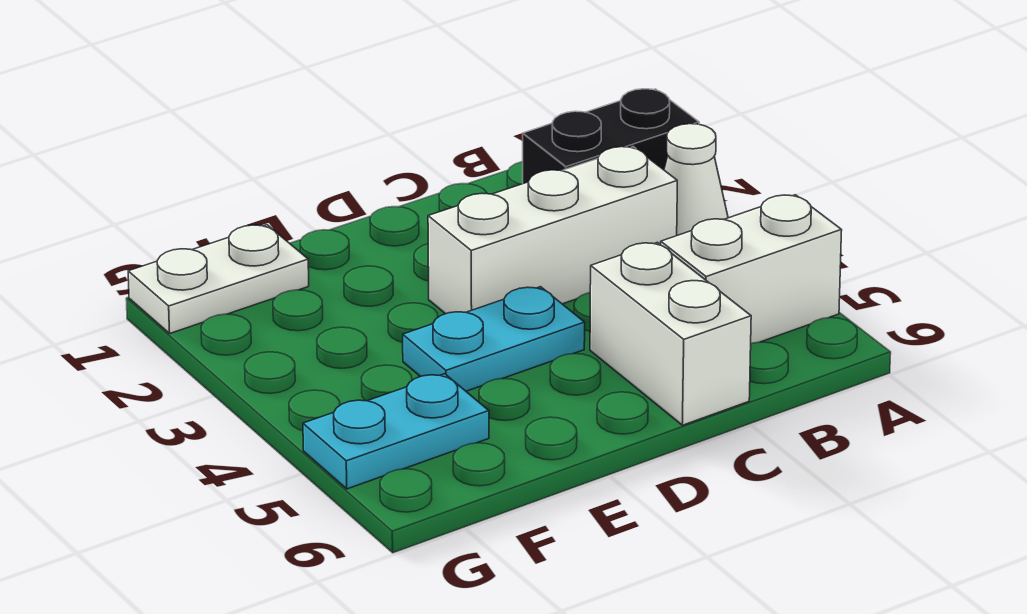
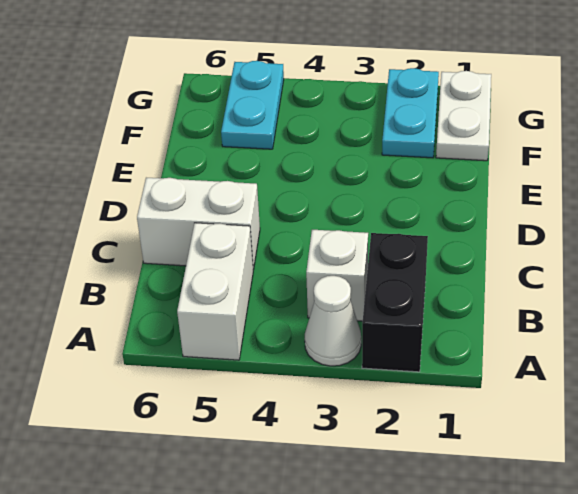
white 1x3 brick [428,147,677,314] -> white 1x1 brick [306,230,368,321]
cyan 1x2 plate [403,287,585,391] -> cyan 1x2 plate moved to [382,68,439,158]

